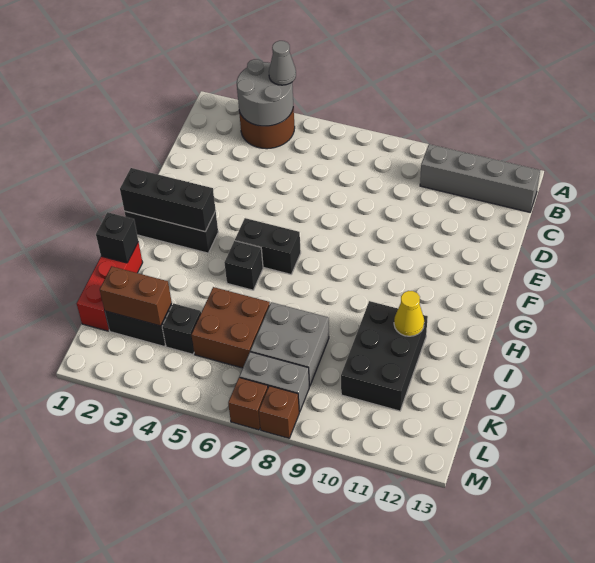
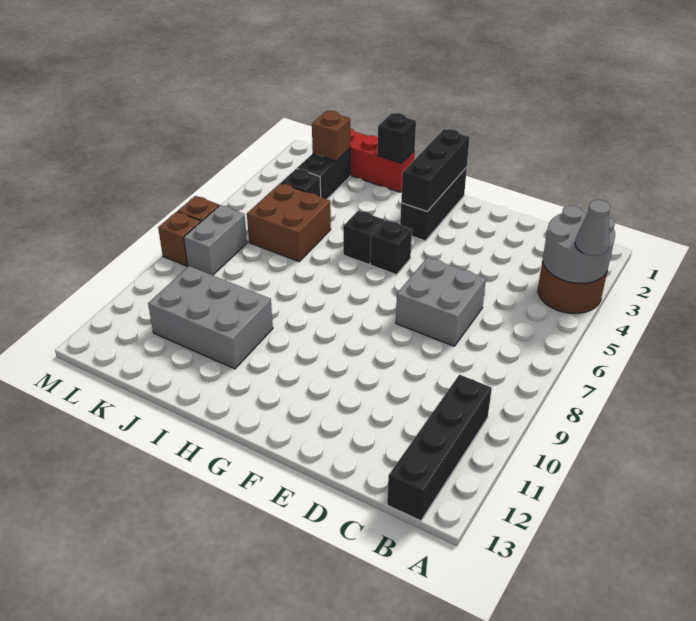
grey 1x4 brick [420,144,540,212] -> black 1x4 brick [387,375,492,521]
black 1x2 brick [235,218,301,274] -> black 1x1 brick [370,220,412,275]
black 2x3 brick [341,301,428,411] -> grey 2x3 brick [148,266,273,369]
yellow 1x1 cone [394,291,424,336] -> none
grey 2x2 brick [250,302,329,386] -> grey 2x2 brick moved to [396,257,486,346]
brown 1x2 brick [100,266,172,326] -> brown 1x1 brick [312,111,350,161]

